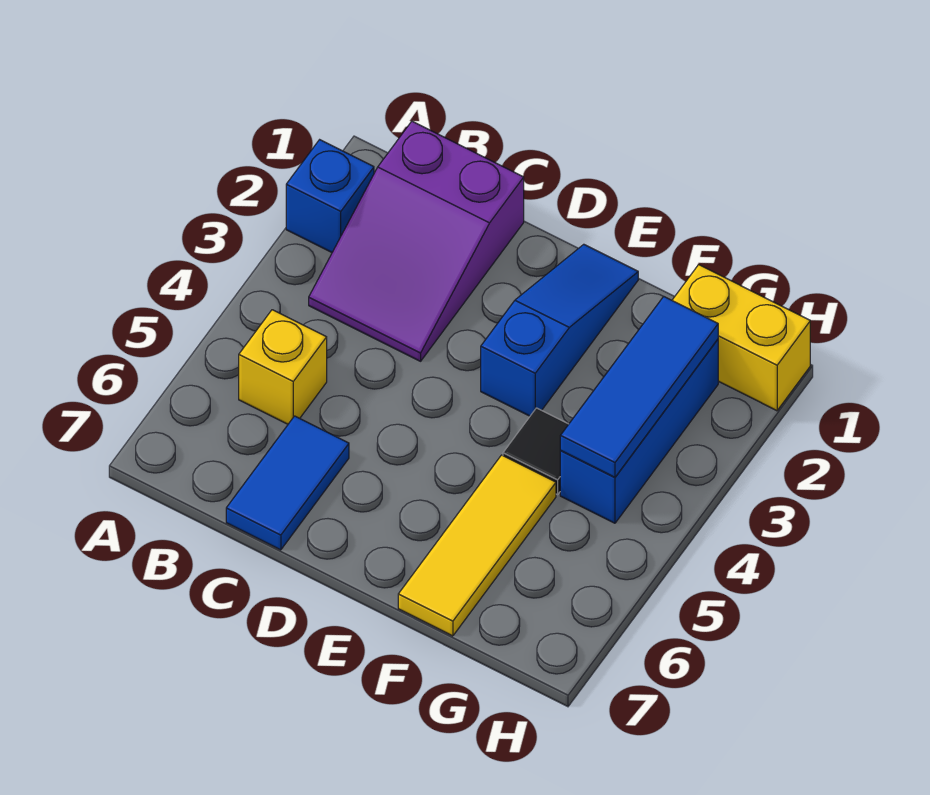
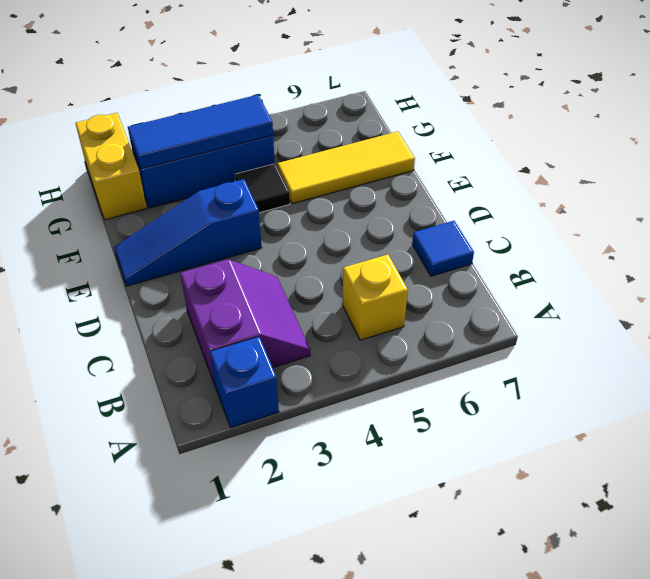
purple 2x3 slope [309,121,524,361] -> purple 2x2 slope [180,259,310,384]
blue 1x2 tile [226,416,349,550] -> blue 1x1 tile [412,221,474,276]

